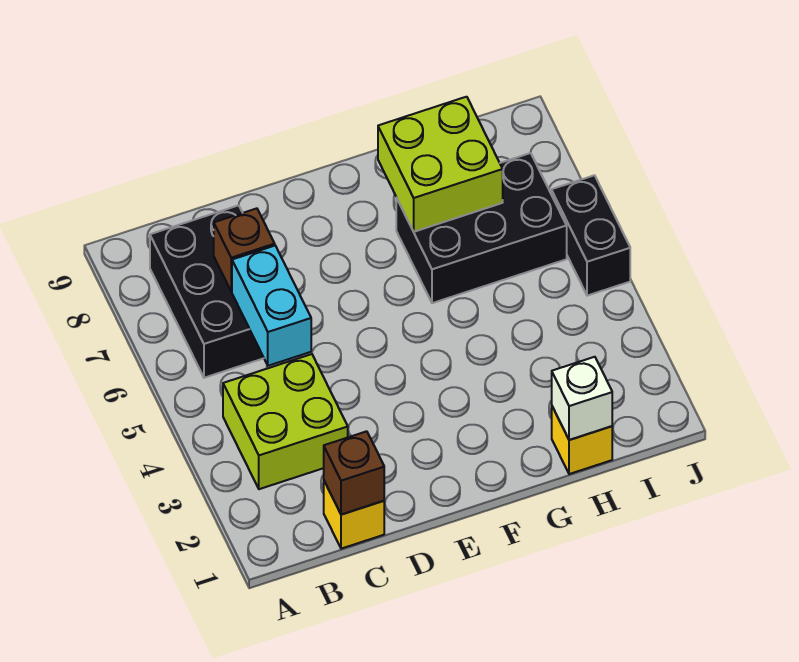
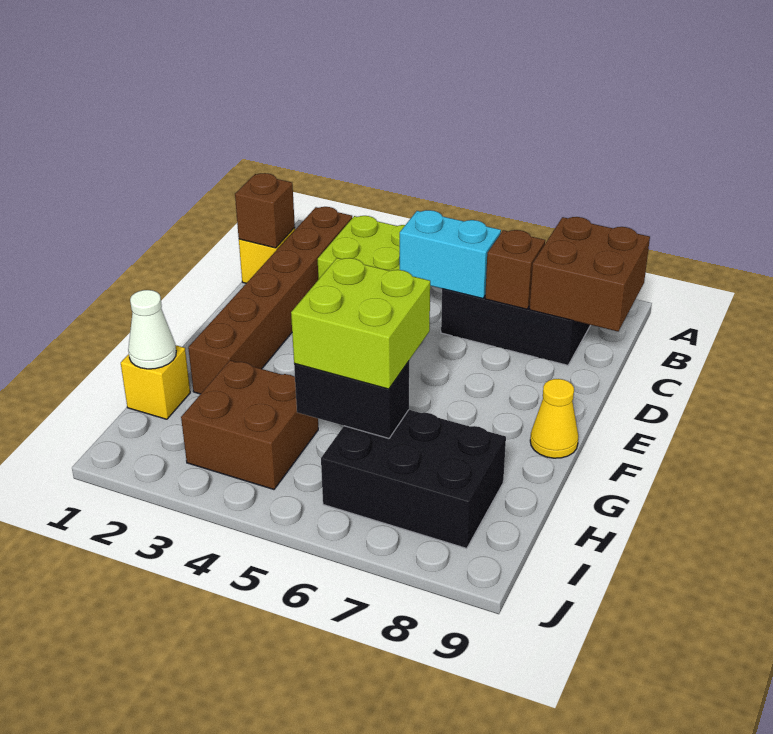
none -> brown 1x6 brick [188,207,352,394]
none -> brown 2x2 brick [529,217,650,331]
none -> yellow 1x1 cone [530,379,579,458]
black 2x3 brick [396,153,567,303] -> black 2x3 brick turned to [321,410,506,548]
lime 2x2 brick [378,97,503,232] -> lime 2x2 brick moved to [291,258,430,389]
white 1x1 brick [552,357,612,440] -> white 1x1 cone [128,290,176,369]
none -> brown 2x2 brick [181,360,318,489]
black 1x2 brick [551,175,630,296] -> black 1x2 brick moved to [294,361,409,438]

